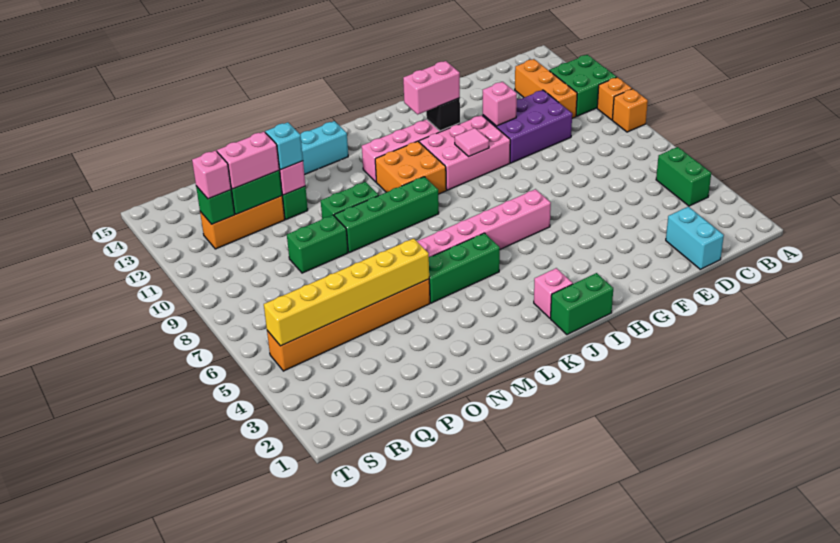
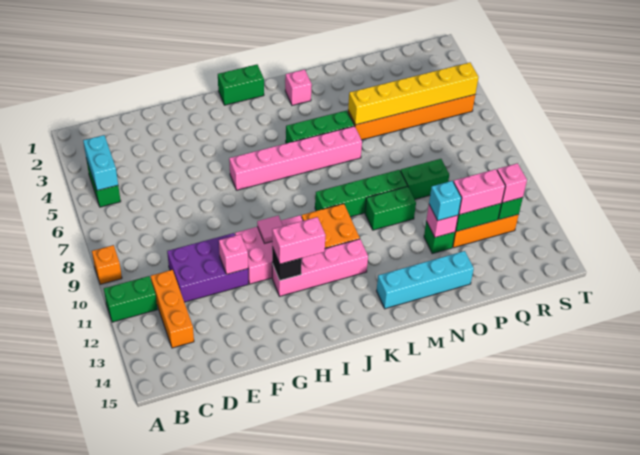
orange 1x1 brick [597,77,632,120] -> none
green 2x2 brick [549,55,616,116] -> green 1x2 brick [104,276,157,322]
cyan 1x2 brick [666,207,724,269] -> cyan 1x2 brick moved to [83,135,118,191]
pink 1x1 brick [534,268,573,318] -> pink 1x1 brick moved to [285,70,312,105]

